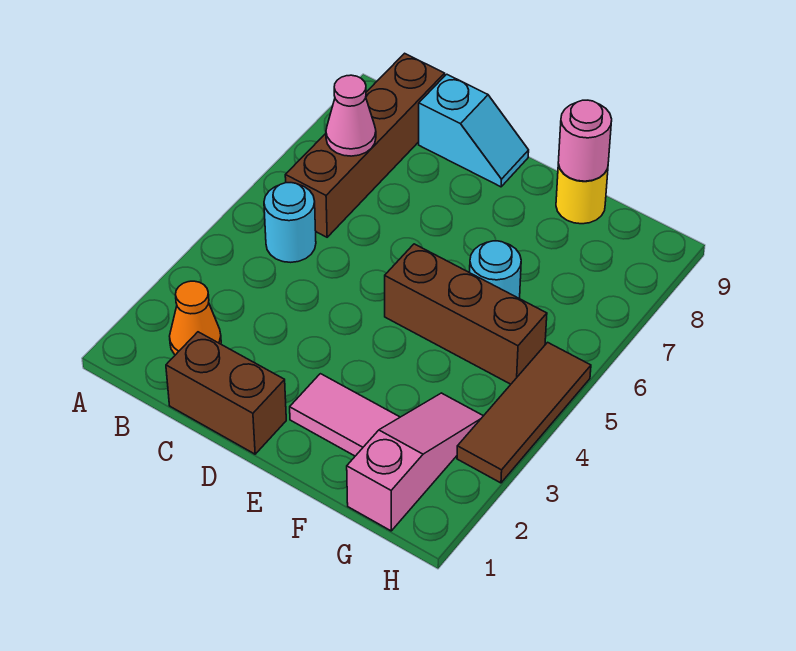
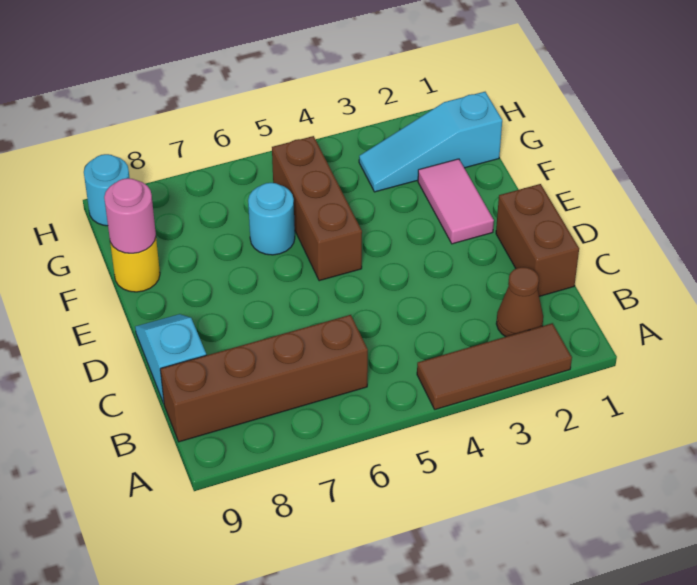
orange 1x1 cone [170,281,221,355] -> brown 1x1 cone [496,267,543,337]
cyan 1x1 round brick [264,183,316,262] -> cyan 1x1 round brick moved to [84,154,130,226]
pink 1x1 cone [326,75,376,156] -> none
pink 1x3 slope [347,393,483,531] -> cyan 1x3 slope [359,92,502,192]
brown 1x3 tile [457,342,591,483] -> brown 1x3 tile moved to [417,323,572,409]

